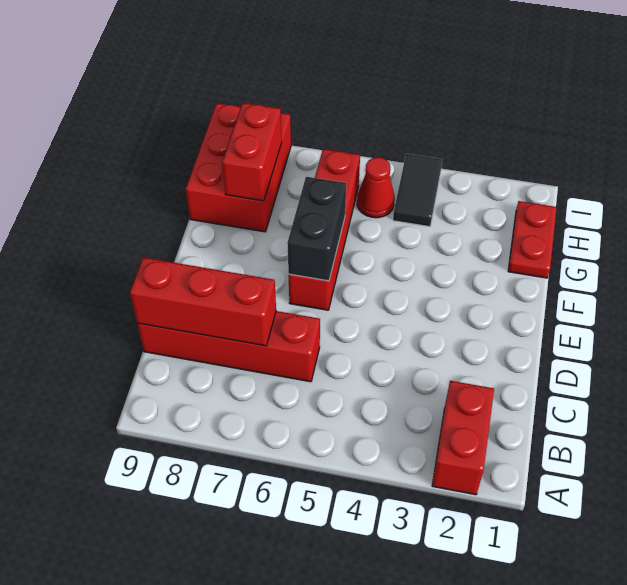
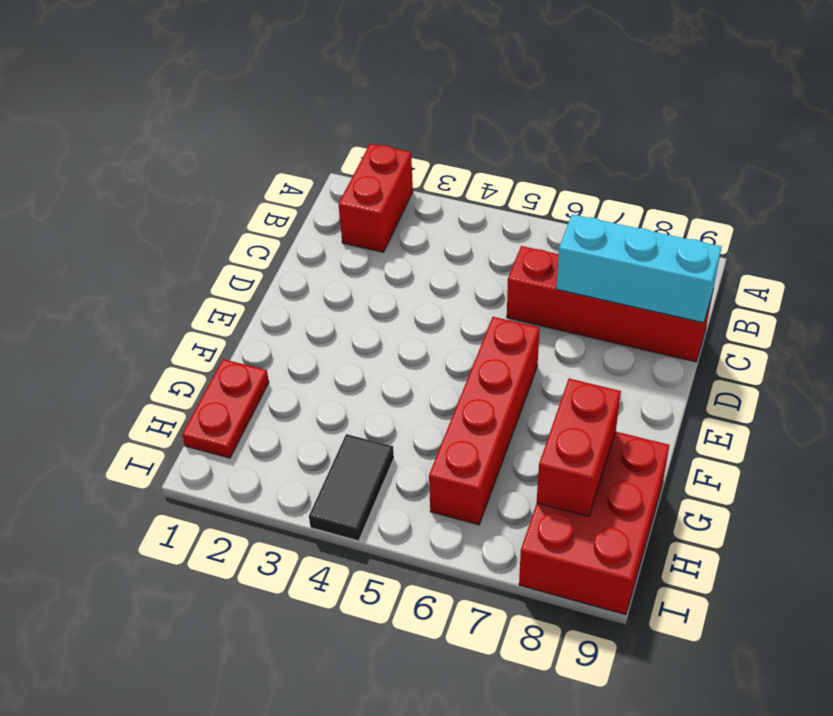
red 1x3 brick [130,257,276,346] -> cyan 1x3 brick [556,214,722,323]
black 1x2 brick [287,177,346,281] -> none
red 1x1 cone [357,157,395,218] -> none

